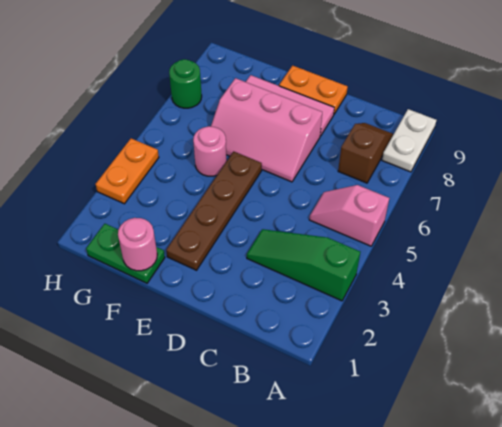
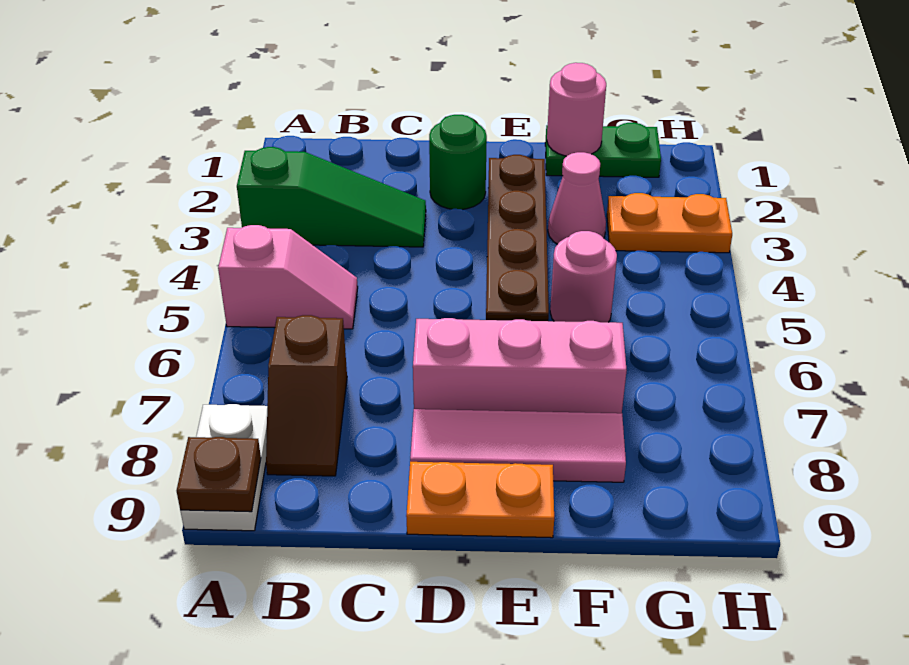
none -> brown 1x1 plate [177,437,261,512]
none -> pink 1x1 cone [548,152,606,244]
orange 1x2 plate [96,138,159,204] -> orange 1x2 plate turned to [607,193,732,253]
green 1x1 round brick [169,59,202,108] -> green 1x1 round brick moved to [429,115,487,209]

